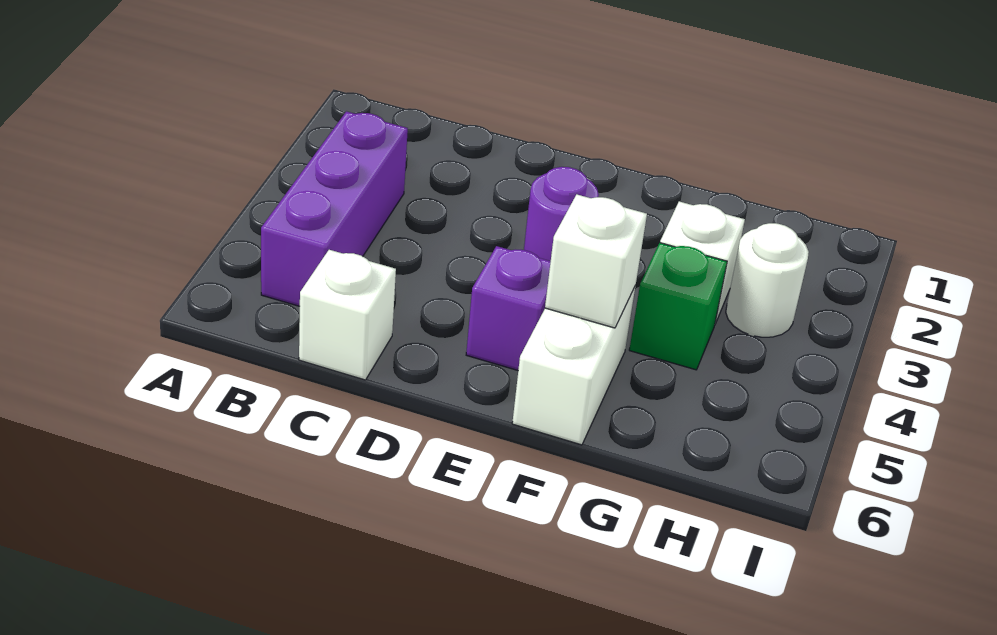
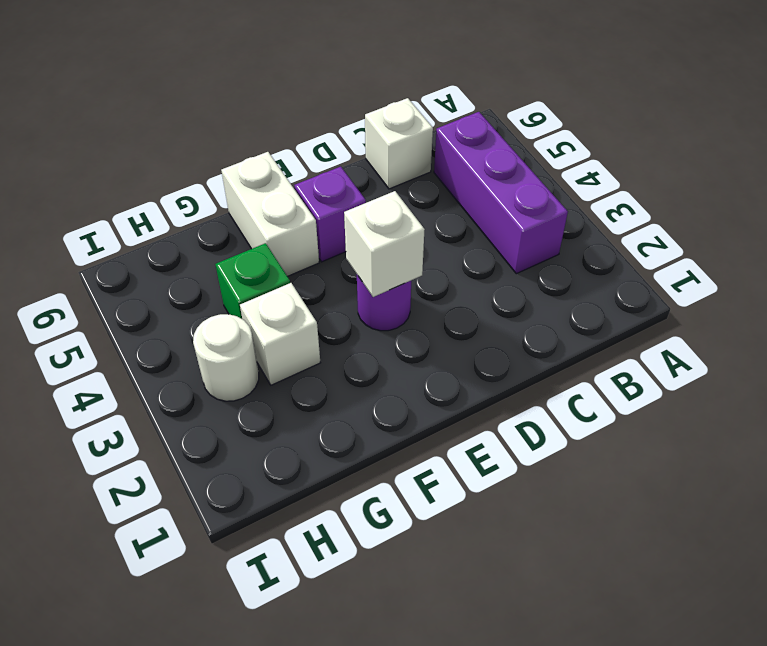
white 1x1 brick [545,194,647,328] -> white 1x1 brick moved to [344,191,425,297]

